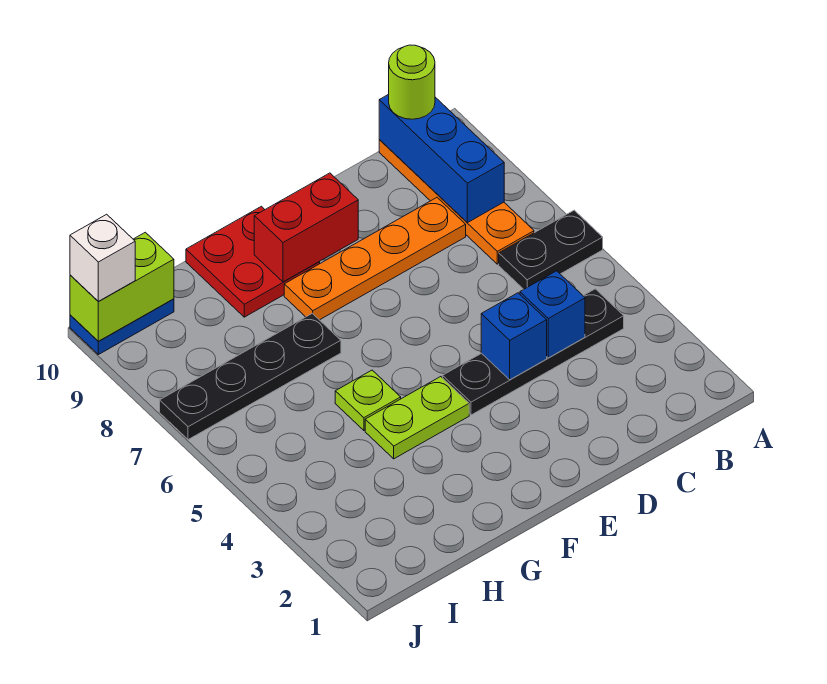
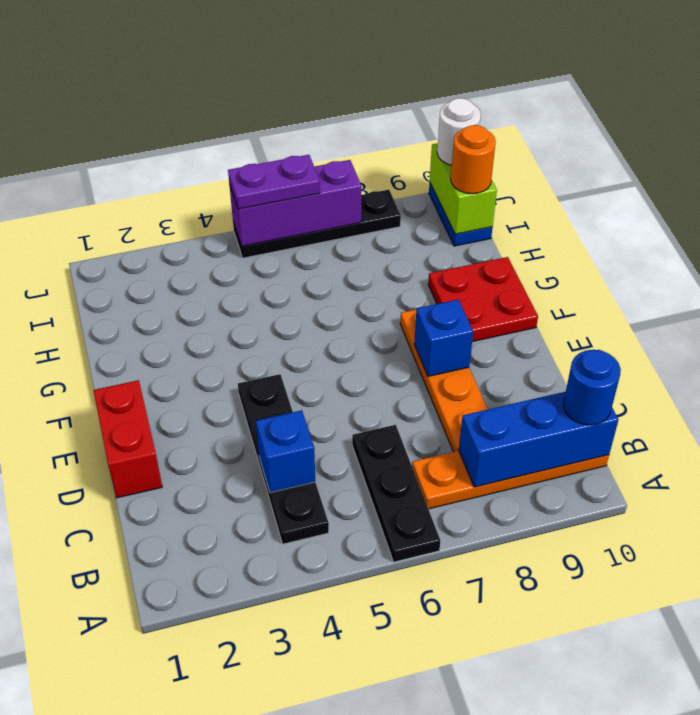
black 1x2 plate [499,210,603,289] -> black 1x3 plate [352,425,440,562]
lime 1x1 round brick [389,45,435,119] -> blue 1x1 round brick [563,350,621,425]
blue 1x1 brick [481,293,547,380] -> blue 1x1 brick moved to [414,300,473,376]
red 1x2 brick [254,173,358,282] -> red 1x2 brick moved to [93,380,162,498]
lime 1x2 plate [365,377,469,459] -> none
lime 1x1 plate [335,370,401,430] -> none
black 1x4 plate [160,313,341,440] -> black 1x4 plate turned to [233,190,401,258]
none -> orange 1x1 round brick [451,125,496,194]
none -> purple 1x3 brick [229,160,361,246]
none -> purple 1x2 plate [228,155,320,209]
white 1x1 brick [70,214,135,302] -> white 1x1 round brick [437,98,481,165]

